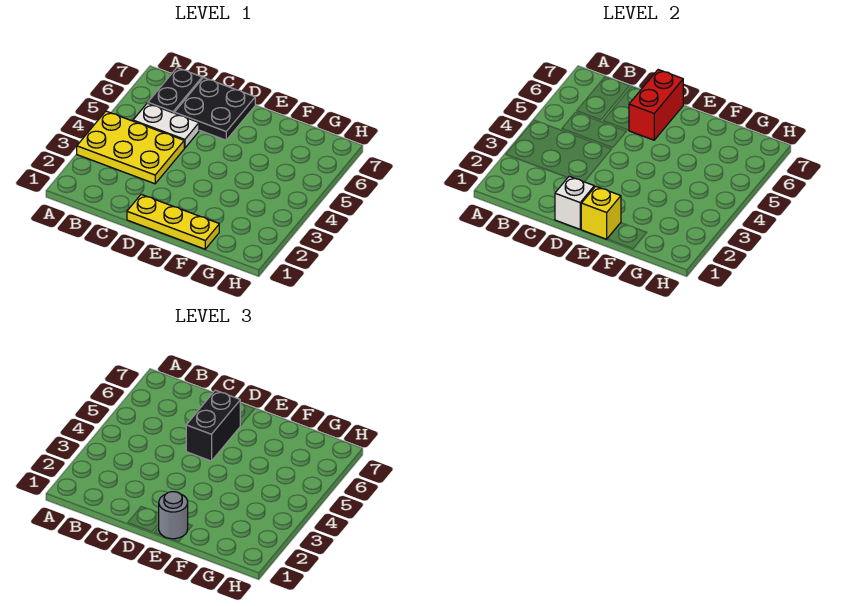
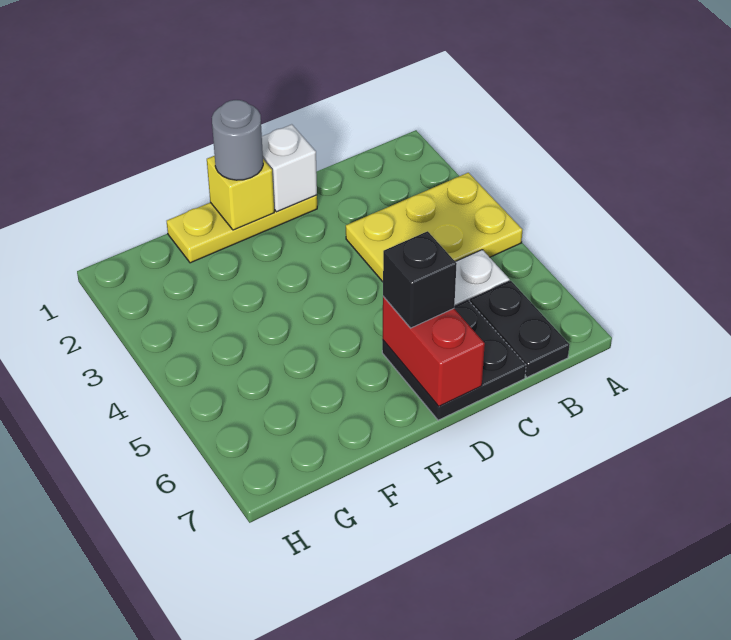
black 1x2 brick [186,390,240,461] -> black 1x1 brick [383,231,457,328]

